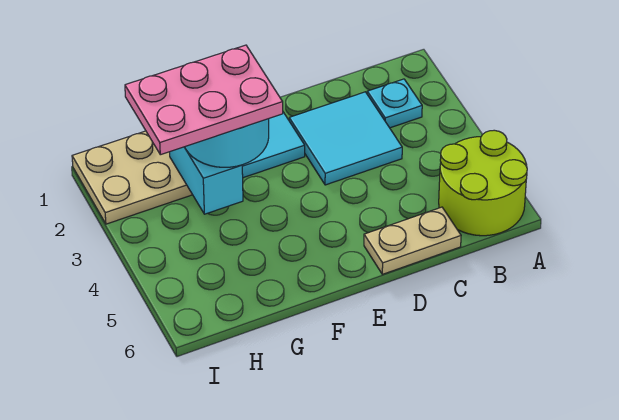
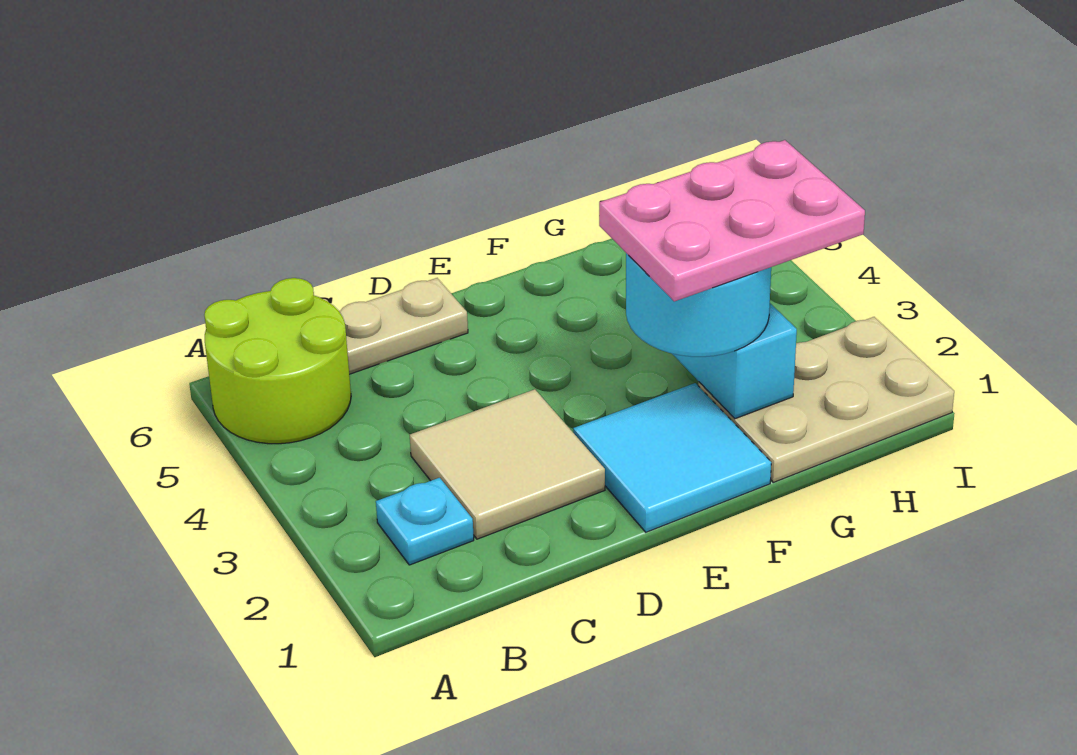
cyan 2x2 tile [289,92,402,185] -> tan 2x2 tile [410,389,605,539]

